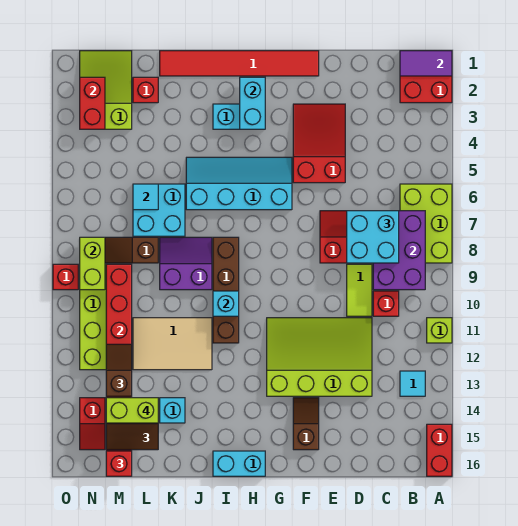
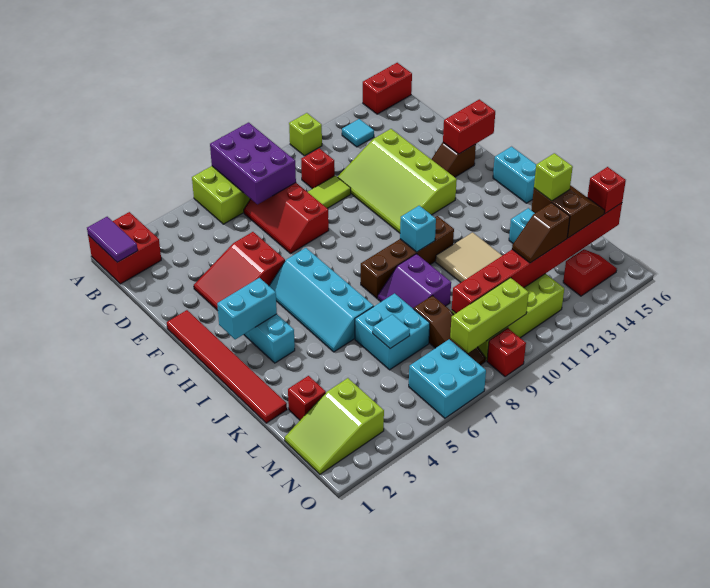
purple 2x3 brick [373,211,425,290] -> purple 2x3 brick turned to [210,123,296,204]
cyan 2x2 brick [347,211,399,263] -> cyan 2x2 brick moved to [409,339,486,418]
lime 1x2 brick [106,398,158,423] -> lime 1x1 brick [534,153,573,201]
red 1x2 brick [80,77,105,129] -> red 1x2 brick moved to [443,99,495,154]
lime 1x2 brick [80,237,105,290] -> lime 1x3 brick [450,278,529,353]

